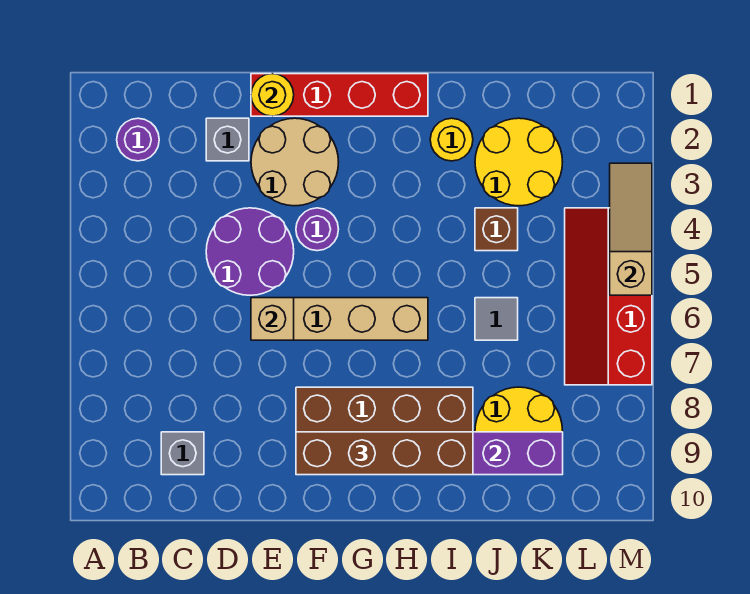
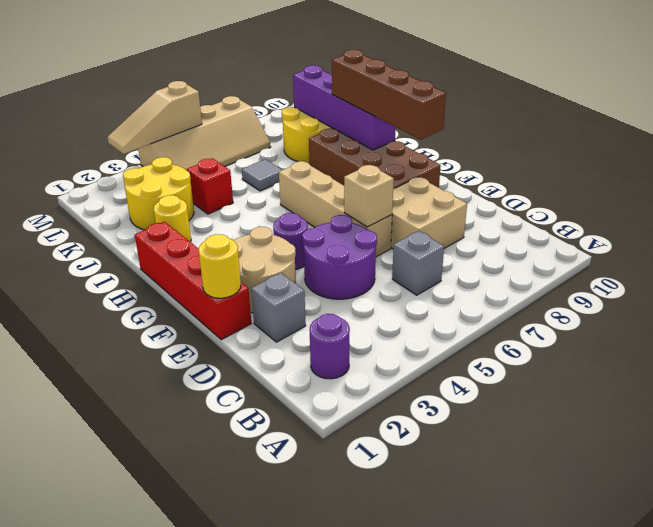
grey 1x1 brick [161,432,204,475] -> grey 1x1 brick moved to [392,231,444,295]
none -> tan 2x2 brick [391,177,467,249]
brown 1x1 brick [475,208,518,251] -> red 1x1 brick [187,158,233,214]
red 2x4 slope [565,208,652,385] -> tan 2x4 slope [138,96,270,170]

